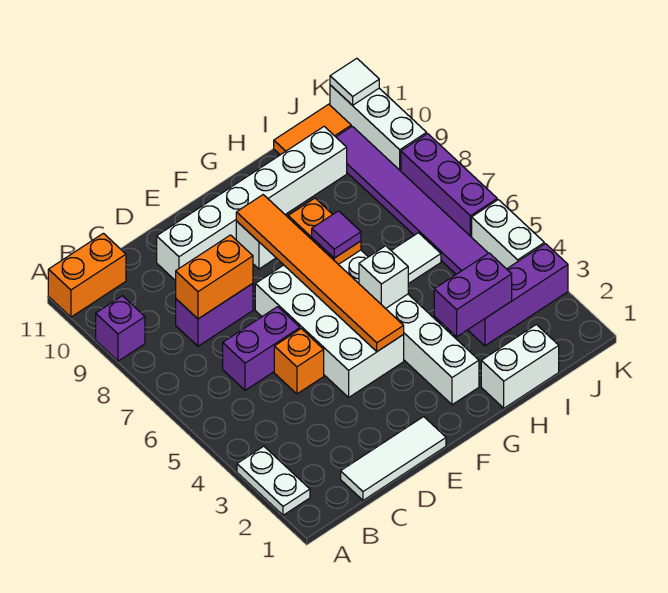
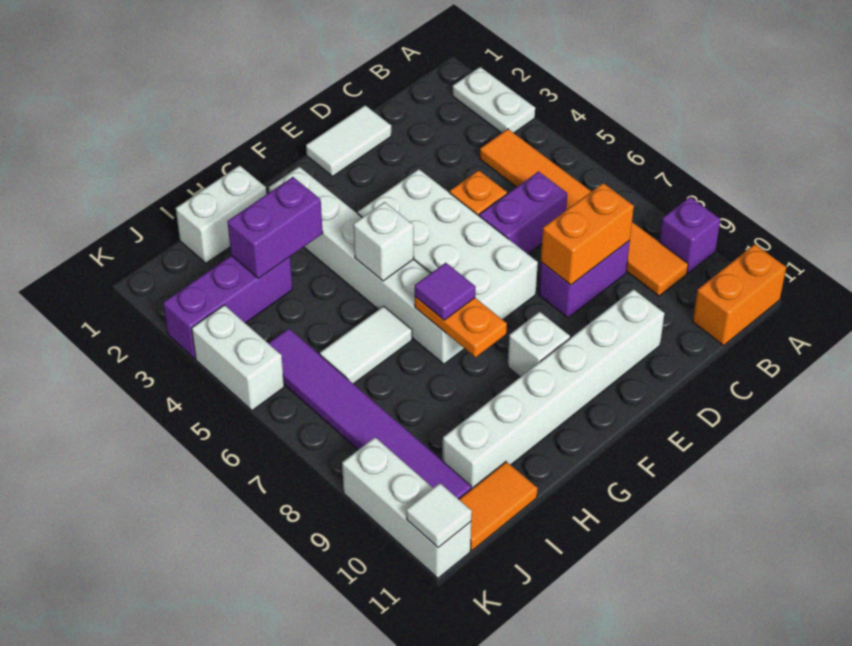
white 1x3 tile [341,417,446,500] -> white 1x2 tile [306,105,391,176]
orange 1x6 tile [236,195,404,351] -> orange 1x6 tile moved to [480,129,688,296]
purple 1x3 brick [401,134,497,237] -> none

